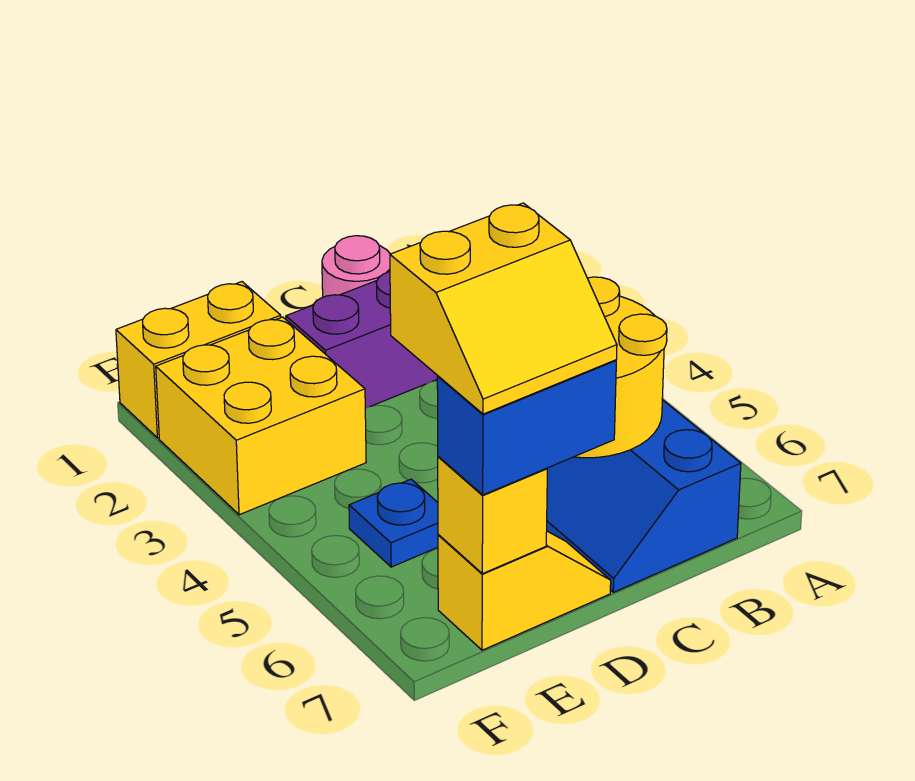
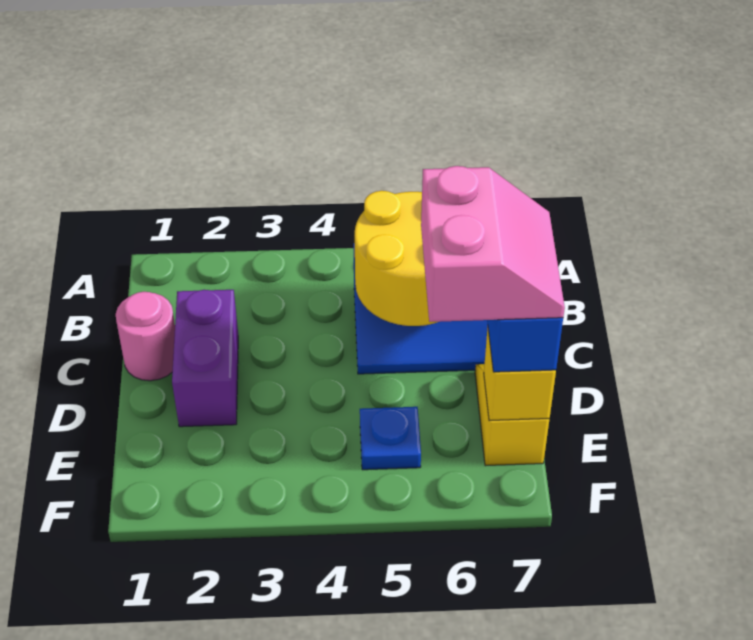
yellow 2x2 slope [390,203,617,414] -> pink 2x2 slope [421,166,565,322]
yellow 1x2 brick [116,282,281,438] -> none
yellow 2x2 brick [156,317,366,515] -> none

